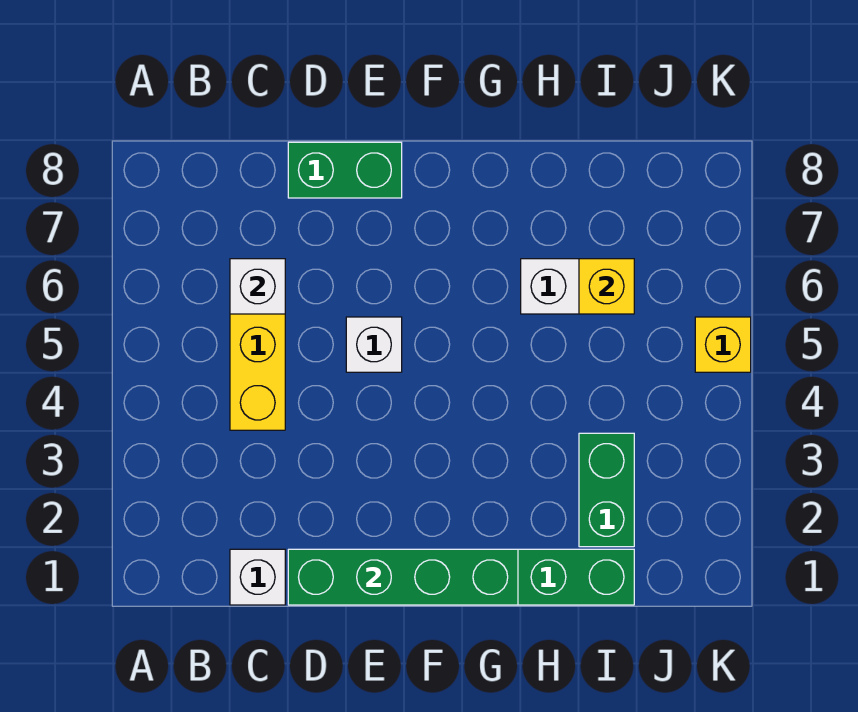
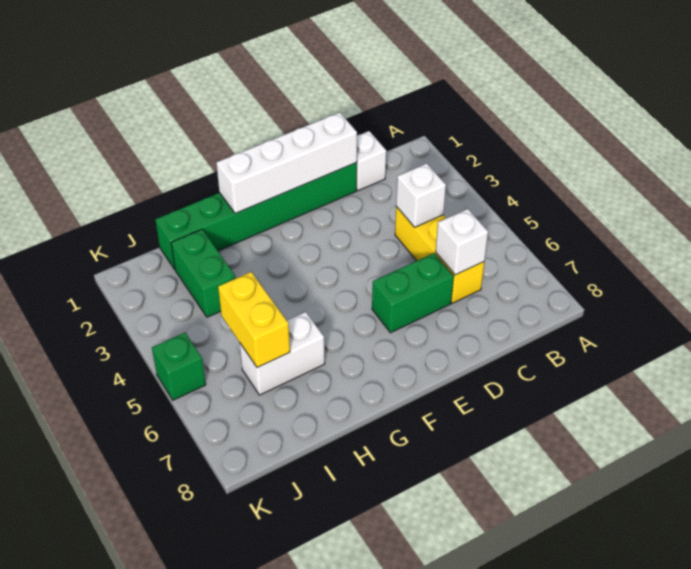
green 1x4 brick [288,549,518,605] -> white 1x4 brick [216,112,357,214]
green 1x2 brick [288,142,402,198] -> green 1x2 brick moved to [372,253,454,333]
white 1x1 brick [346,317,402,372] -> white 1x1 brick moved to [396,163,446,227]
yellow 1x1 brick [579,259,634,314] -> yellow 1x2 brick [218,272,290,368]
yellow 1x1 brick [695,317,751,372] -> green 1x1 brick [152,333,206,400]

